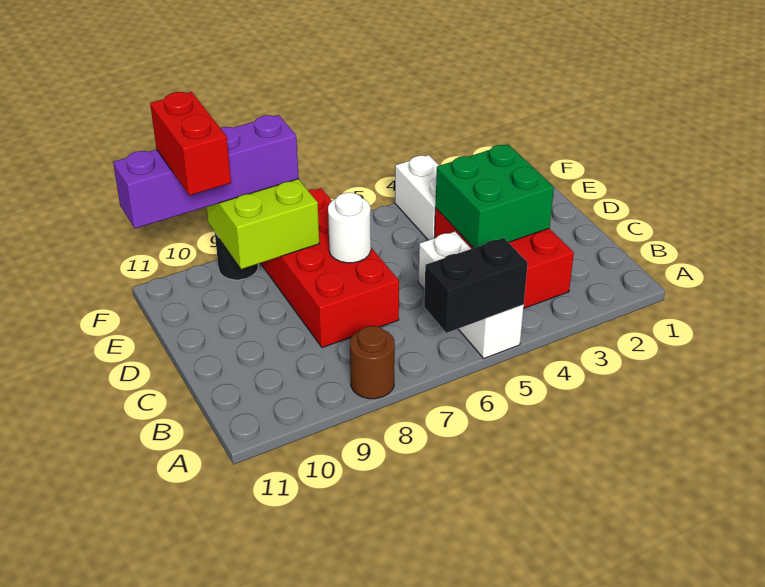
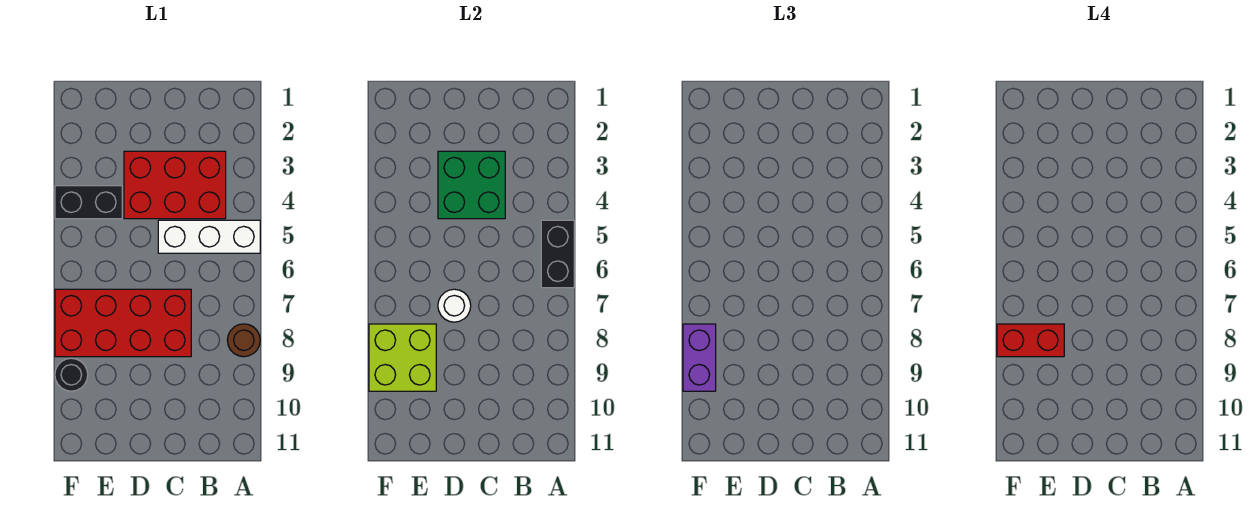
white 1x2 brick [395,155,439,240] -> black 1x2 brick [55,186,122,219]
red 1x2 brick [150,92,231,195] -> red 1x2 brick moved to [997,324,1064,357]
purple 1x4 brick [113,115,299,228] -> purple 1x2 brick [683,324,716,391]

